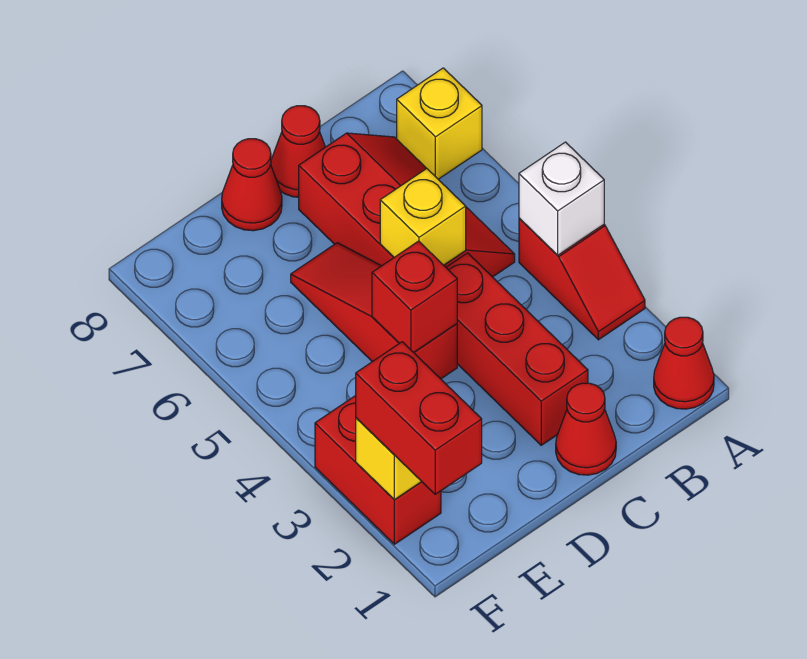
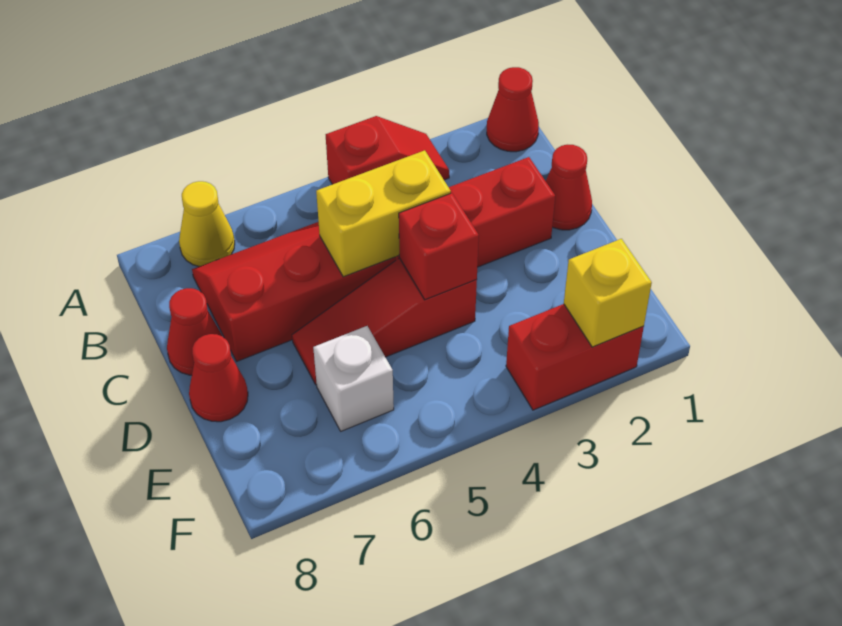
white 1x1 brick [519,142,604,255] -> white 1x1 brick moved to [313,326,394,431]
yellow 1x1 brick [397,68,482,179] -> yellow 1x1 cone [179,181,235,266]
yellow 1x1 brick [380,168,466,265] -> yellow 1x2 brick [316,150,451,277]
red 1x2 brick [356,342,482,494] -> none

